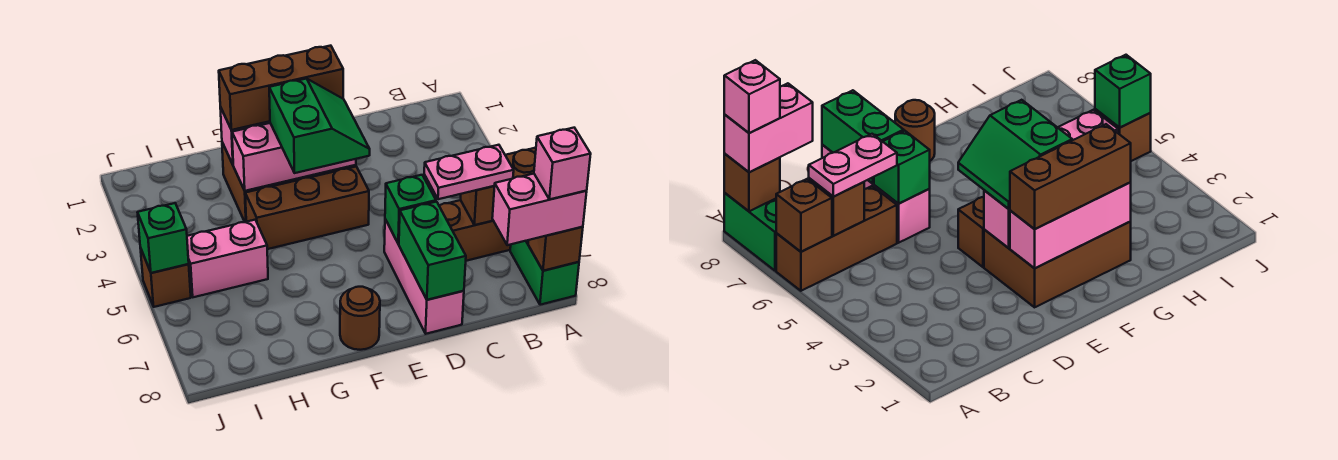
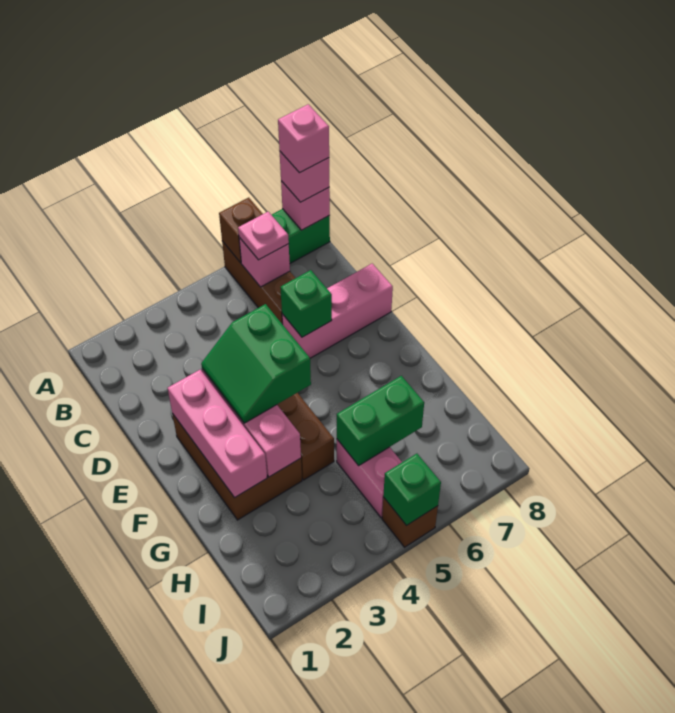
brown 1x1 brick [528,227,583,271] -> pink 1x1 brick [281,181,330,230]
pink 1x2 brick [492,174,587,245] -> pink 1x1 brick [280,152,329,202]
brown 1x1 brick [461,186,495,225] -> pink 1x1 brick [239,237,290,287]
pink 1x2 plate [424,145,514,199] -> pink 1x1 plate [238,212,289,260]
green 1x2 brick [399,202,466,300] -> green 1x2 brick moved to [337,376,424,466]
brown 1x3 brick [219,46,343,130] -> none
green 2x2 slope [269,79,370,173] -> green 2x2 slope turned to [201,304,311,423]
brown 1x1 round brick [340,287,380,350] -> none

